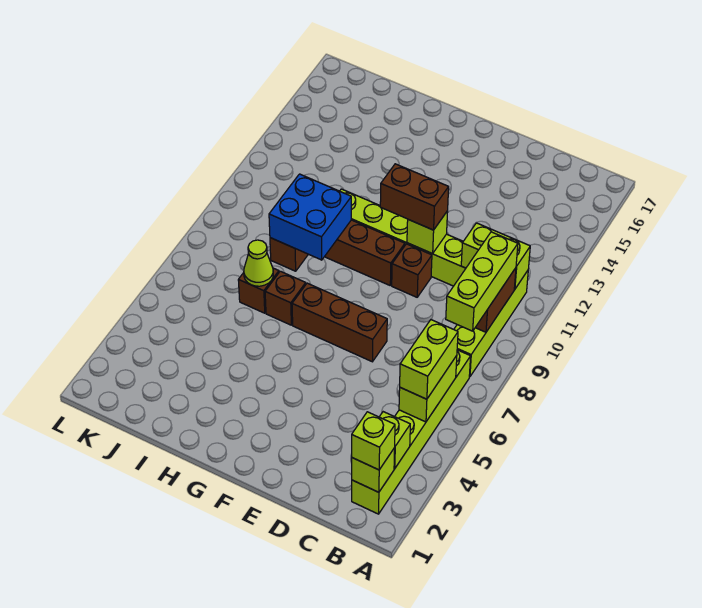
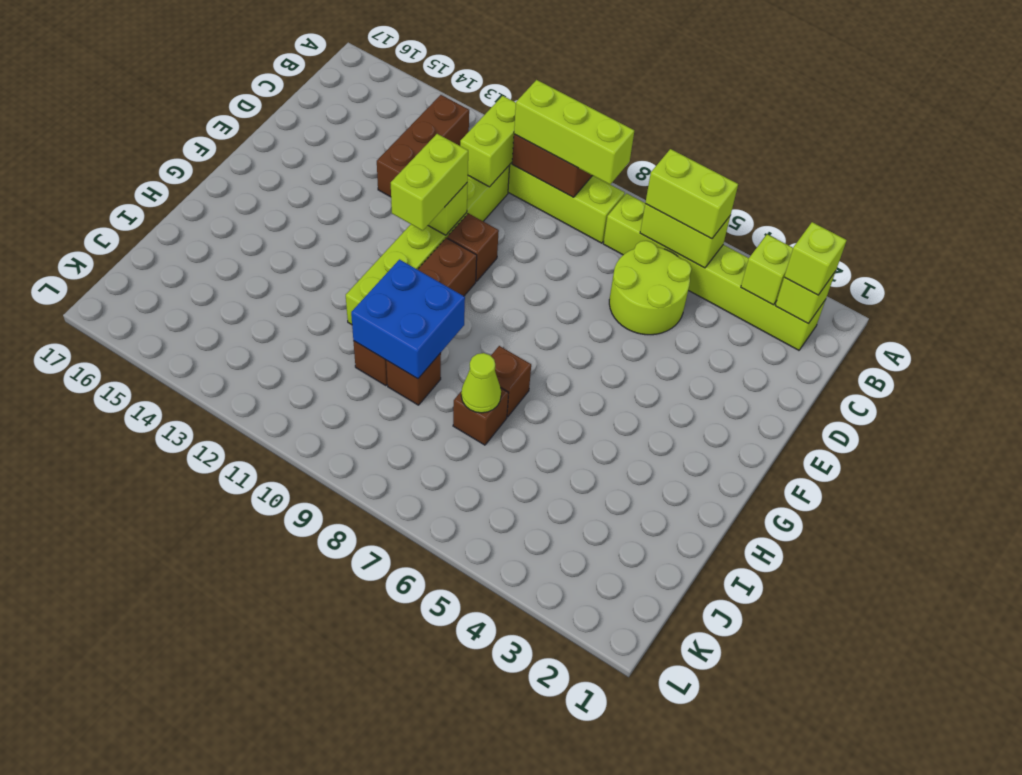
none -> lime 2x2 round brick [609,241,691,335]
brown 1x3 brick [292,283,387,362] -> brown 1x3 brick moved to [377,95,469,197]
brown 1x2 brick [380,164,449,230] -> lime 1x2 brick [391,134,468,231]

